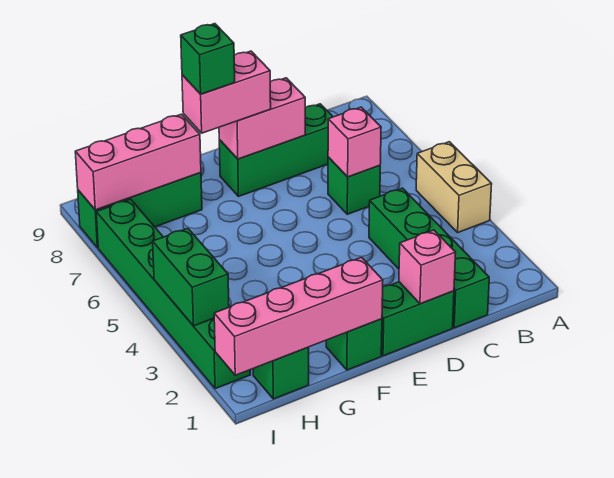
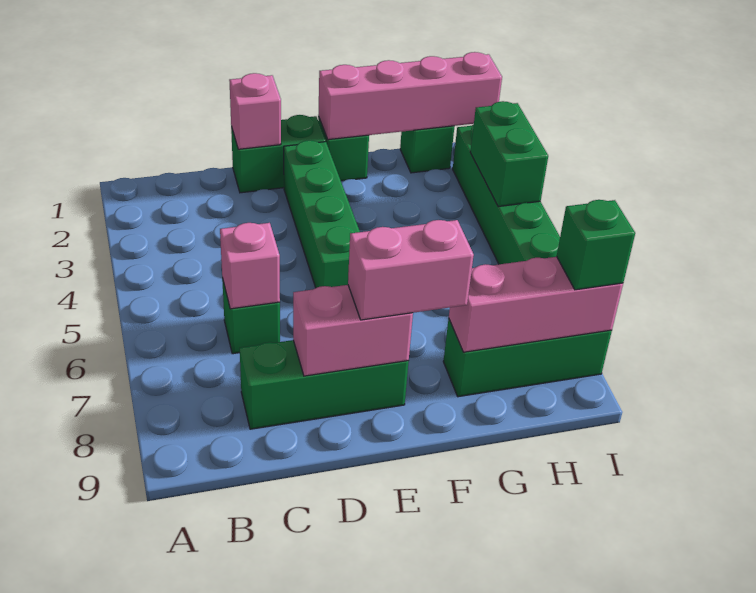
tan 1x2 brick [416,142,492,232] -> none
green 1x4 brick [369,188,489,328] -> green 1x4 brick moved to [284,141,360,288]
green 1x1 brick [181,24,235,94] -> green 1x1 brick moved to [557,200,635,290]

